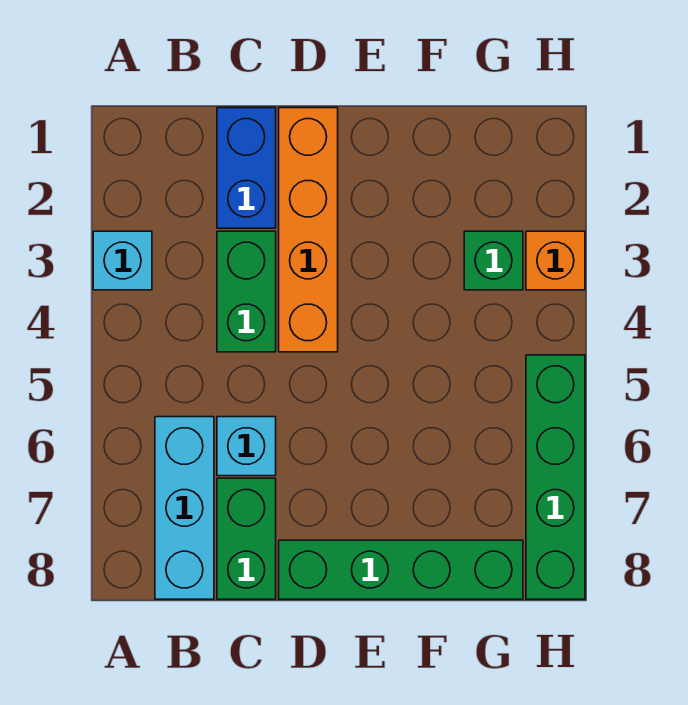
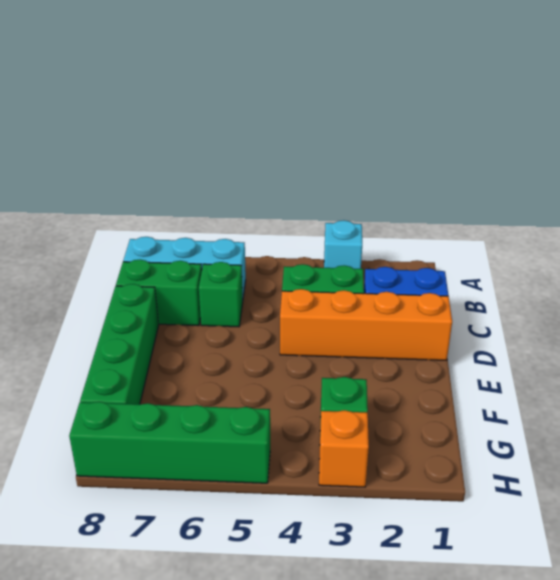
cyan 1x1 brick [217,417,276,476] -> green 1x1 brick [199,262,243,327]

